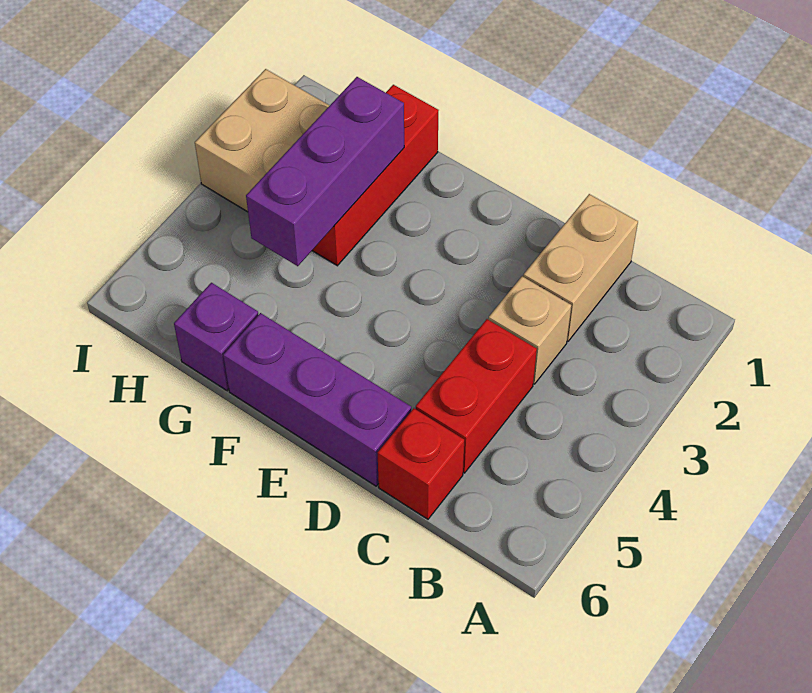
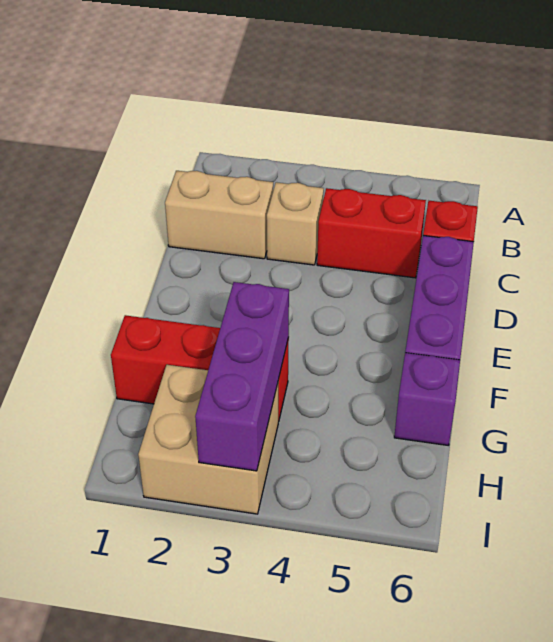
purple 1x3 brick [246,77,404,266] -> purple 1x3 brick turned to [195,282,289,471]

